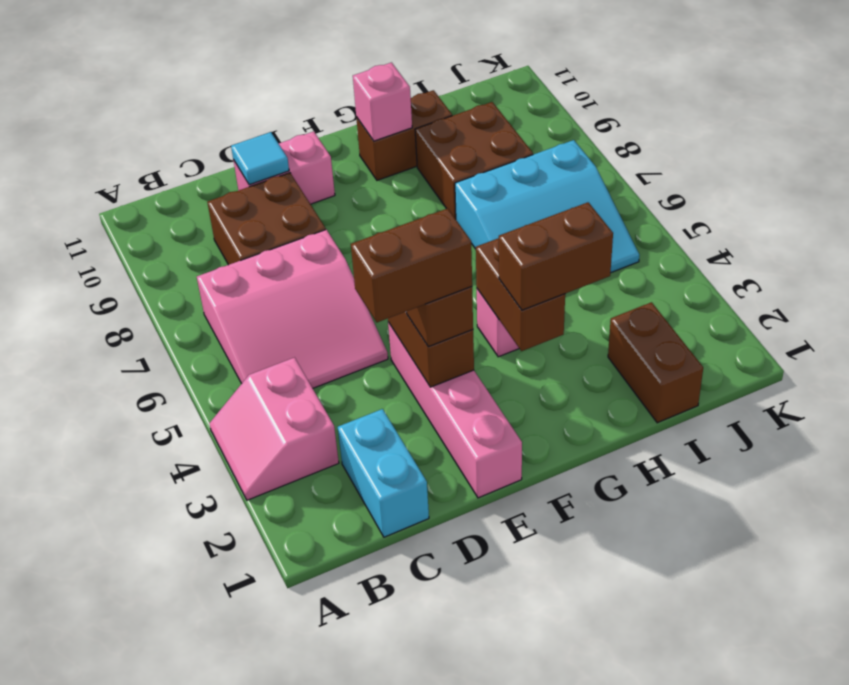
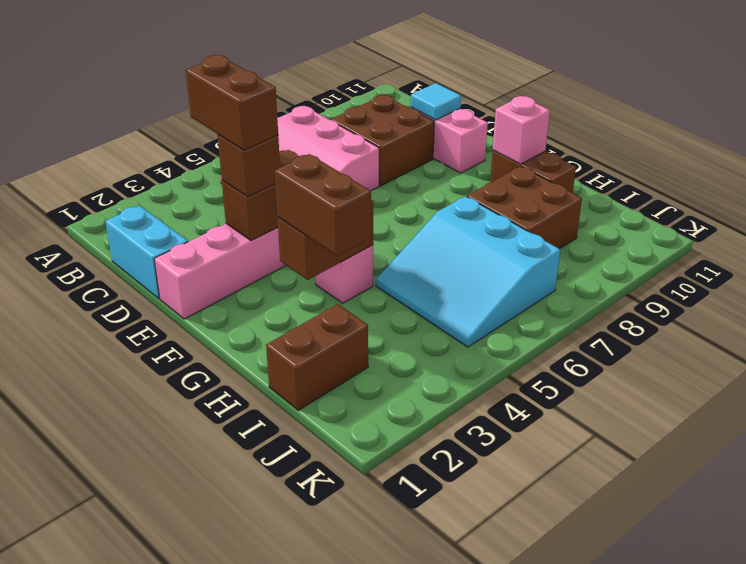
pink 2x2 slope [209,358,339,500] -> none
cyan 1x2 brick [338,409,429,537] -> cyan 1x2 brick turned to [105,205,188,299]

